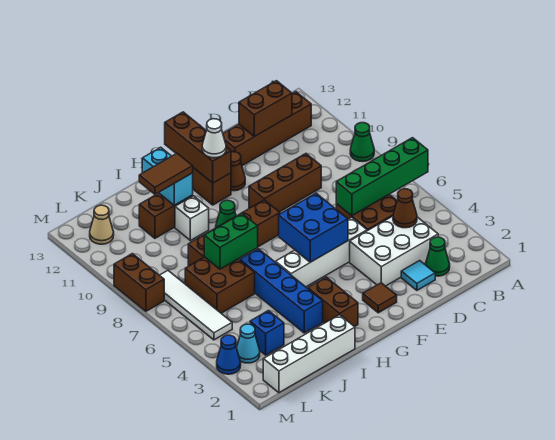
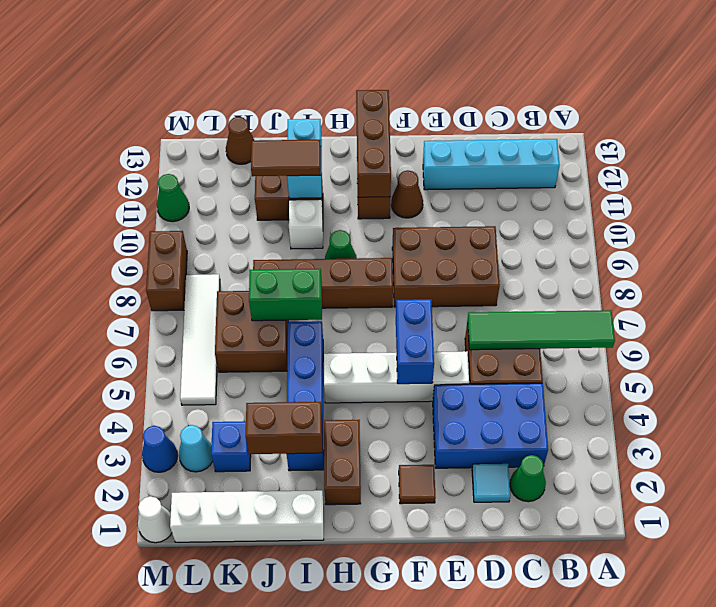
green 1x4 brick [336,138,428,216] -> green 1x4 tile [468,310,615,350]
green 1x1 cone [350,123,374,161] -> green 1x1 cone moved to [157,174,189,222]
brown 1x4 brick [223,92,311,166] -> cyan 1x4 brick [423,139,560,190]
white 2x3 brick [350,216,438,286] -> blue 2x3 brick [433,383,548,468]
brown 1x1 cone [393,189,417,228] -> brown 1x1 cone moved to [226,117,255,164]
brown 1x2 brick [239,81,292,137] -> brown 1x2 brick moved to [246,402,322,454]
brown 1x3 brick [249,154,321,212] -> brown 2x3 brick [392,226,500,307]
blue 2x2 brick [279,193,348,262] -> blue 1x2 brick [396,299,434,384]
white 1x1 cone [202,119,226,158] -> white 1x1 cone moved to [138,496,172,543]
tan 1x1 cone [90,205,114,244] -> none

